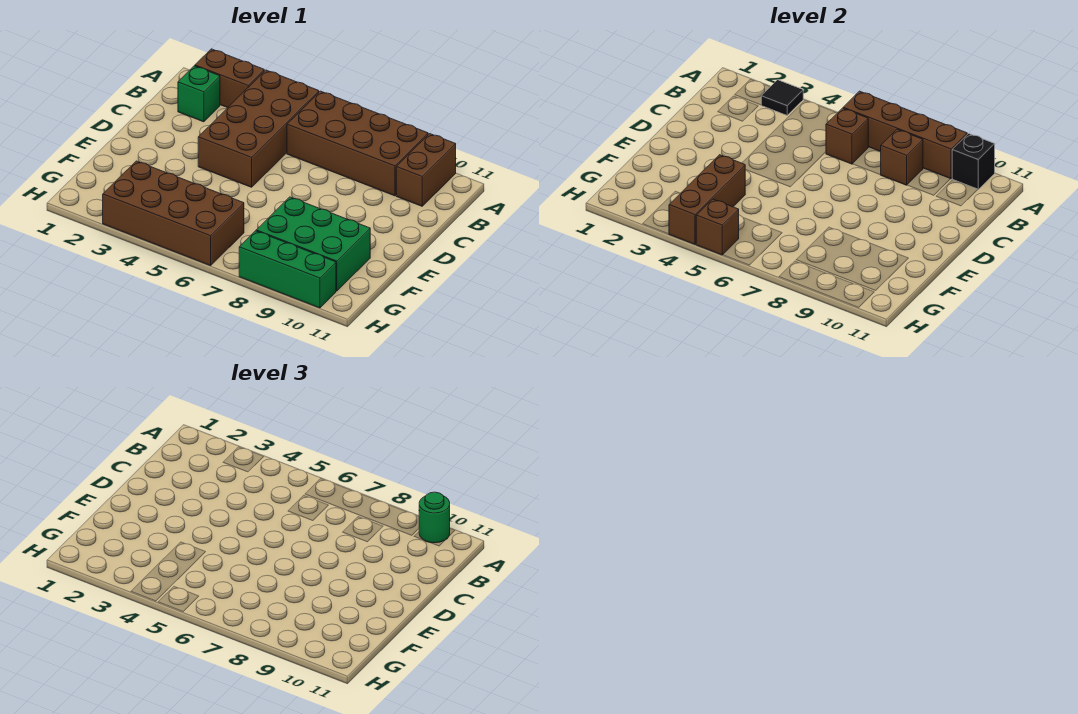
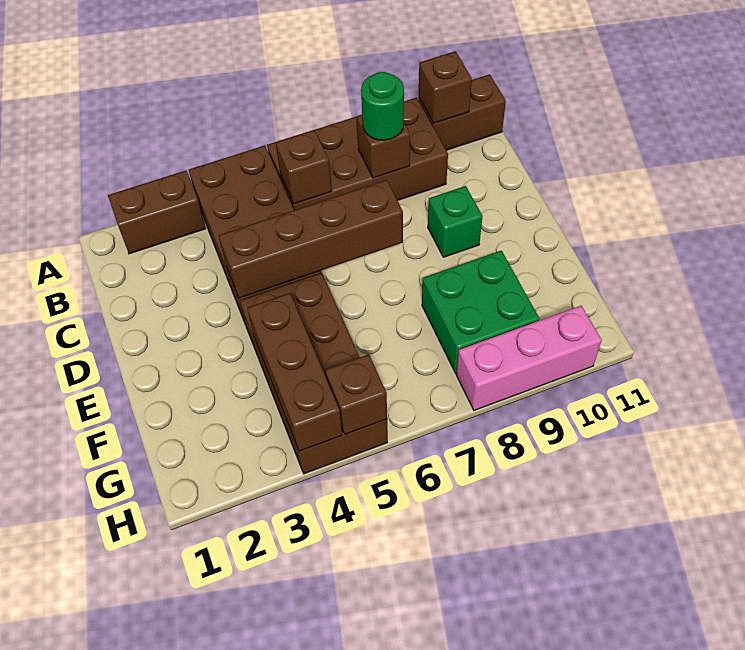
black 1x1 tile [761,80,803,115] -> none
brown 1x4 brick [843,91,967,179] -> brown 1x4 brick moved to [219,180,403,298]
brown 1x2 brick [396,134,456,206] -> brown 1x2 brick turned to [419,74,506,150]
black 1x1 brick [952,134,995,189] -> brown 1x1 brick [419,51,472,123]
green 1x1 round brick [419,492,450,543] -> green 1x1 round brick moved to [361,72,404,140]
green 1x1 brick [178,66,220,122] -> green 1x1 brick moved to [428,186,483,257]
green 2x3 brick [256,197,370,291] -> green 2x2 brick [422,251,539,373]
brown 2x4 brick [103,161,244,266] -> brown 2x4 brick turned to [240,272,388,474]
green 1x3 brick [239,231,336,308] -> pink 1x3 brick [456,306,602,410]

